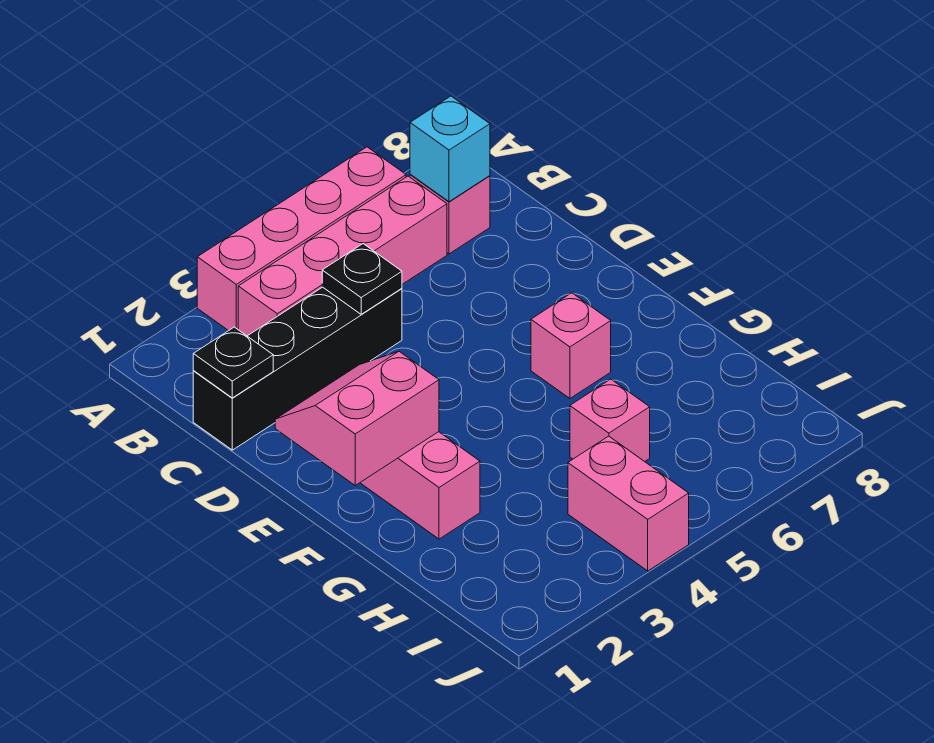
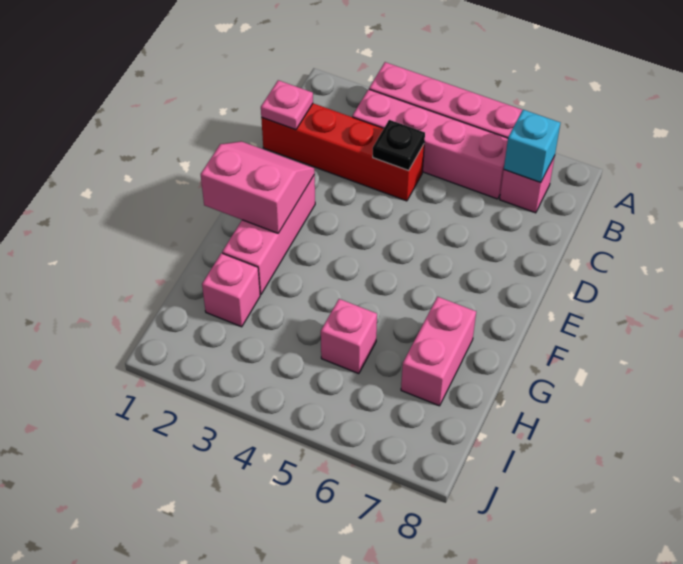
black 1x4 brick [193,287,402,450] -> red 1x4 brick [261,103,424,201]
black 1x1 plate [193,327,273,398] -> pink 1x1 plate [261,80,313,130]
pink 1x1 brick [531,293,611,398] -> pink 1x1 brick moved to [202,253,260,327]
pink 1x2 brick [568,436,689,571] -> pink 1x2 brick moved to [401,297,476,406]

